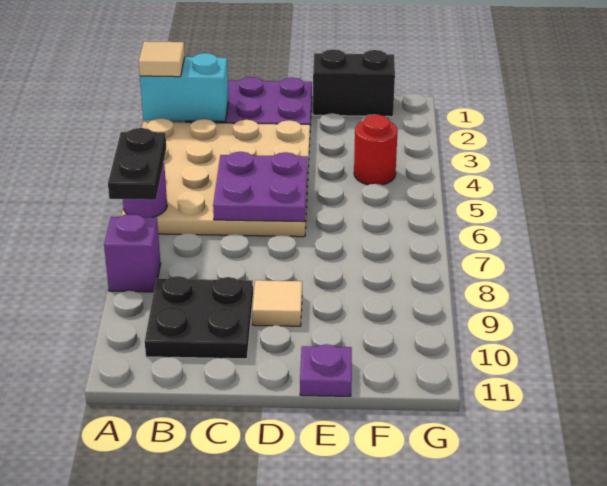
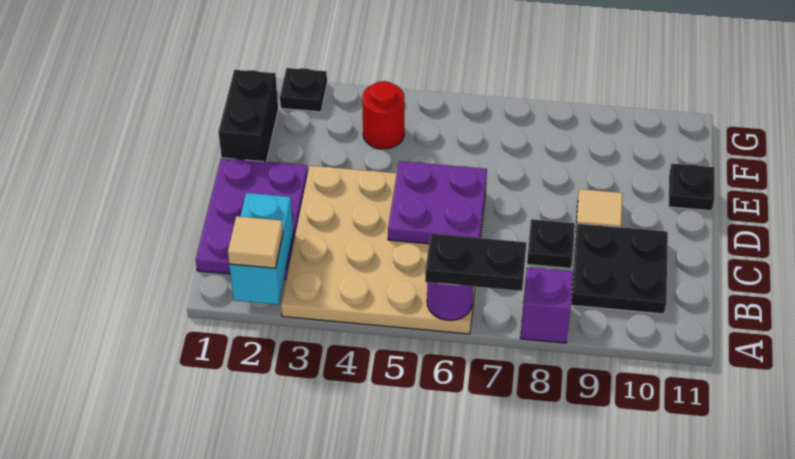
none -> black 1x1 plate [527,219,575,268]
purple 1x1 plate [300,344,352,396] -> black 1x1 plate [669,164,714,211]
none -> black 1x1 plate [280,68,327,112]

